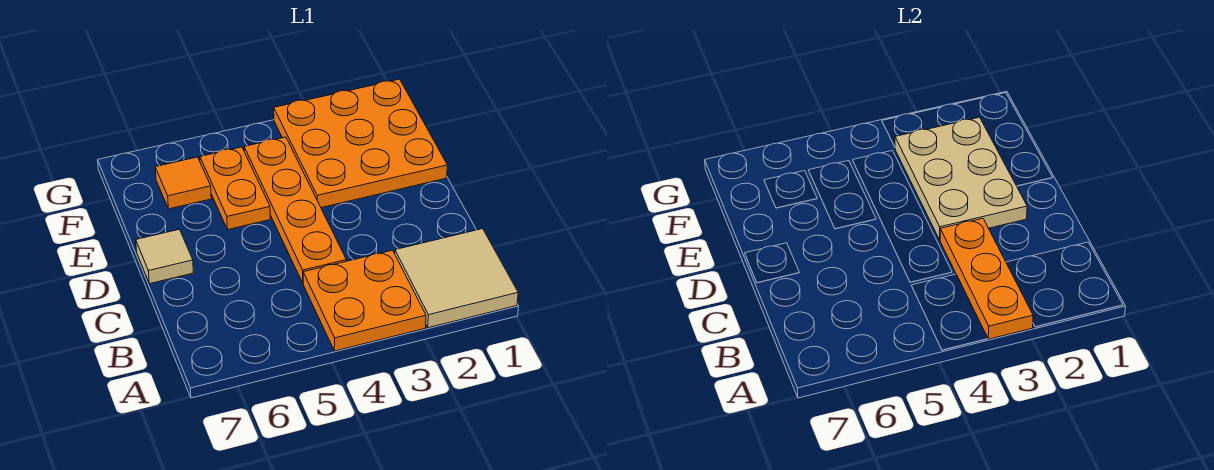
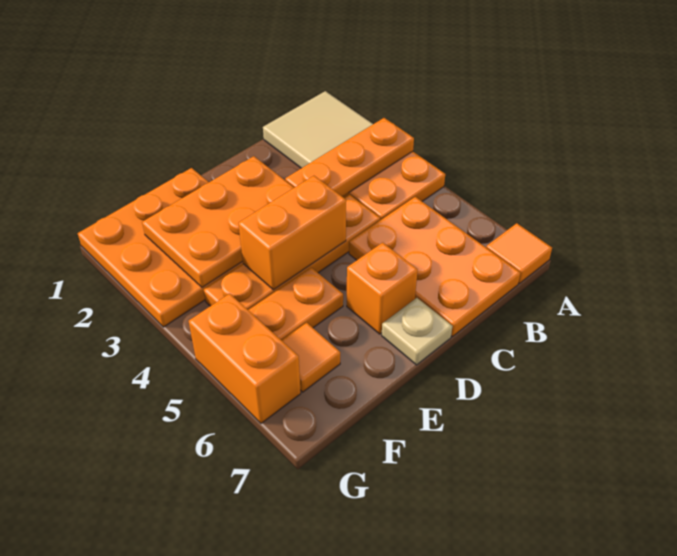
none -> orange 1x1 tile [486,223,552,283]
none -> orange 2x3 plate [349,197,521,337]
tan 2x3 plate [895,117,1027,240] -> orange 2x3 plate [142,156,294,287]
none -> orange 1x2 brick [238,176,346,290]
none -> orange 1x1 brick [347,242,418,334]
tan 1x1 tile [136,229,193,284] -> tan 1x1 plate [382,298,453,365]
none -> orange 1x2 brick [189,294,301,423]

